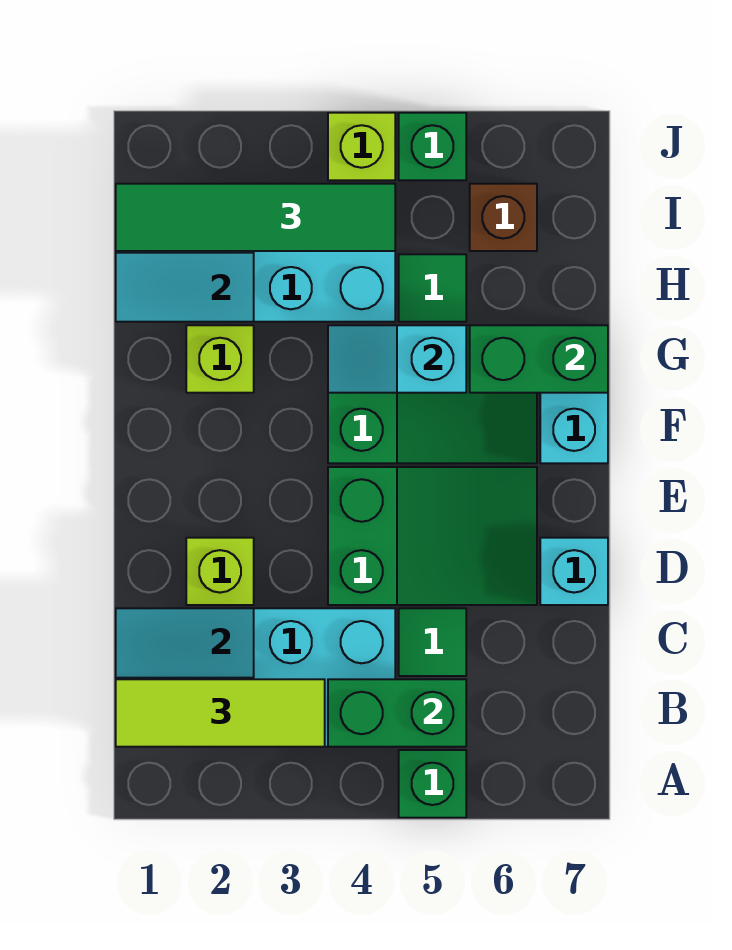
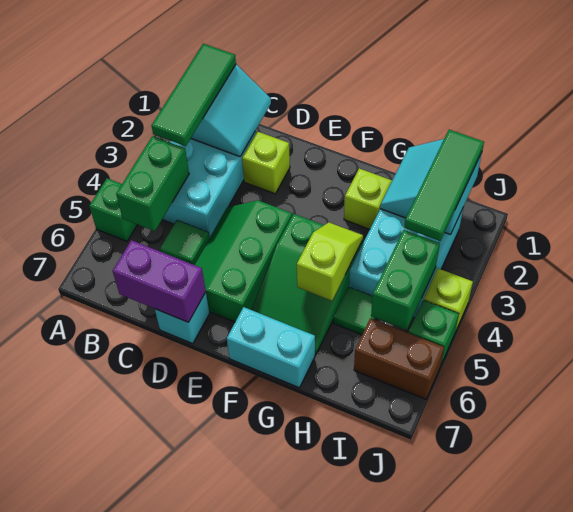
lime 1x3 tile [116,679,325,747] -> green 1x3 tile [152,44,236,146]
none -> purple 1x2 brick [113,240,206,322]
green 2x3 slope [328,467,537,605] -> green 2x3 slope turned to [194,200,292,322]
cyan 1x2 slope [328,325,466,393] -> lime 1x2 slope [297,222,363,301]
green 1x2 brick [470,325,608,393] -> green 1x2 brick moved to [371,230,440,330]
green 1x4 tile [116,184,395,251] -> green 1x3 tile [404,130,484,241]
brown 1x1 brick [470,184,537,251] -> brown 1x2 brick [354,318,444,399]

